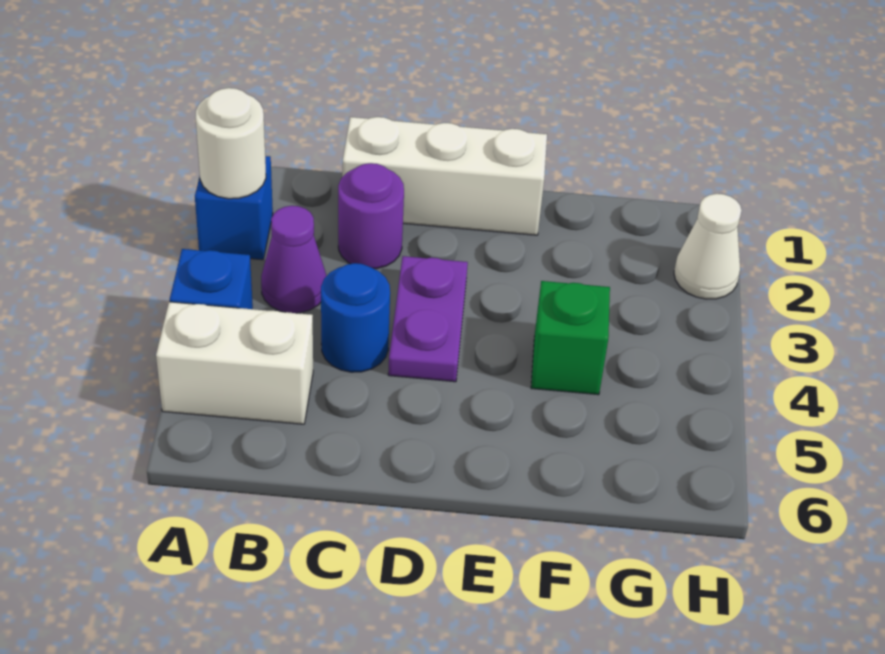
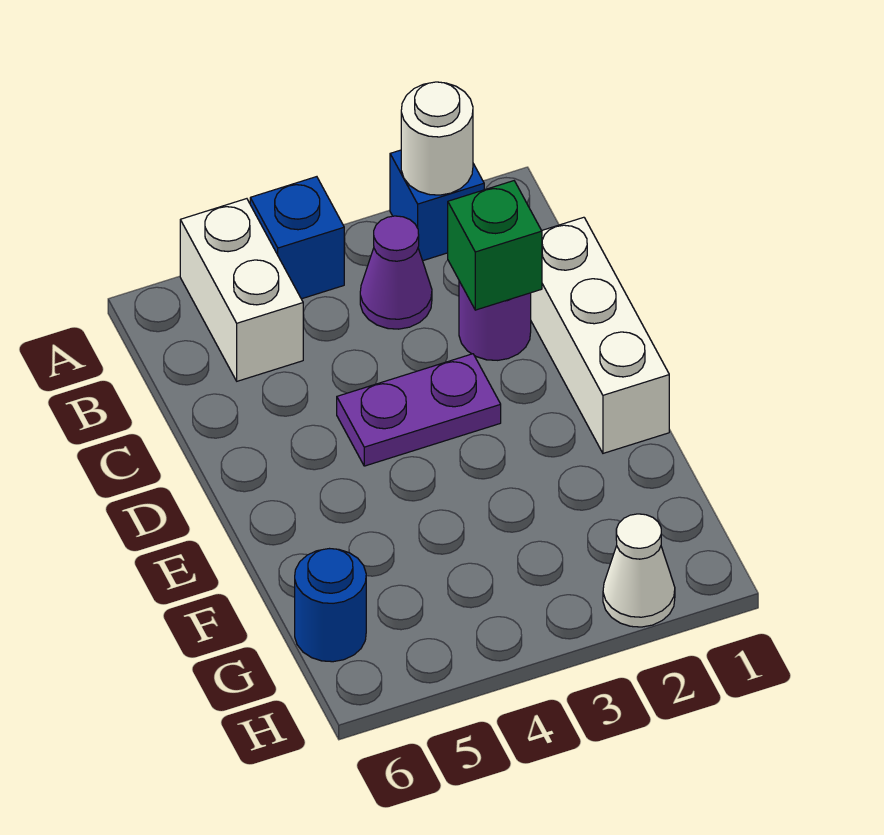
blue 1x1 round brick [321,263,390,372] -> blue 1x1 round brick moved to [295,549,366,662]
green 1x1 brick [531,281,610,395] -> green 1x1 brick moved to [448,181,542,310]

